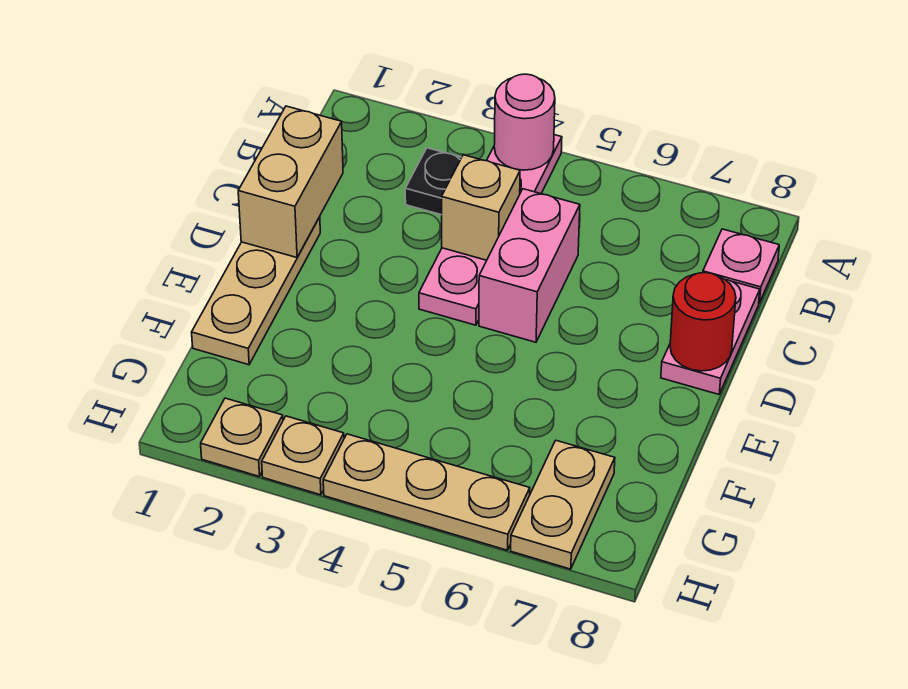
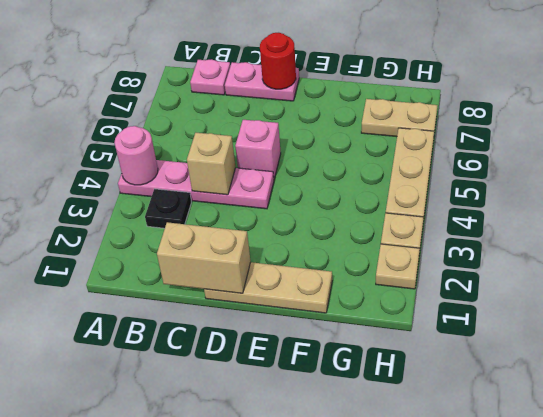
pink 1x2 brick [479,189,580,342] -> pink 1x1 brick [235,120,281,179]

